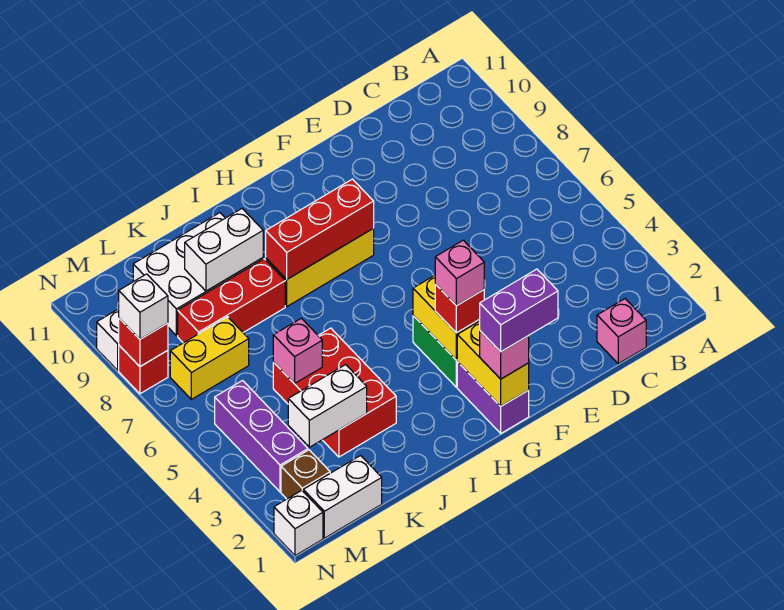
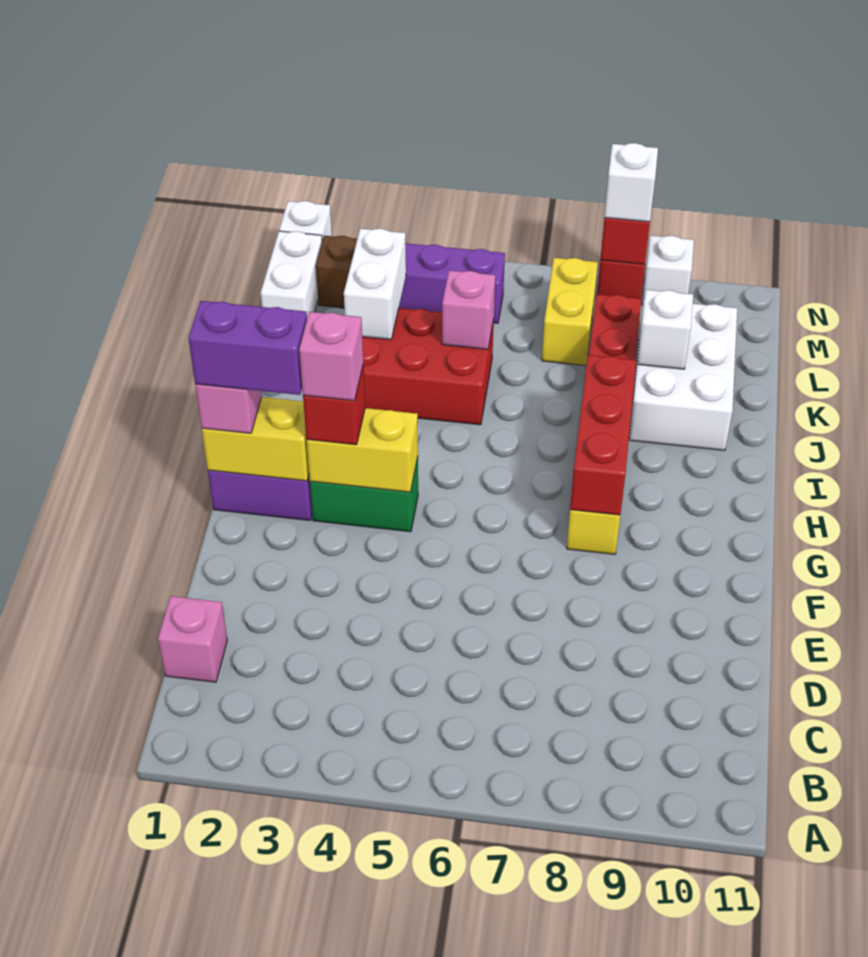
purple 1x2 brick [479,269,558,352] -> purple 1x2 brick turned to [188,301,307,395]
white 1x2 brick [185,209,263,291] -> white 1x1 brick [638,290,693,369]

